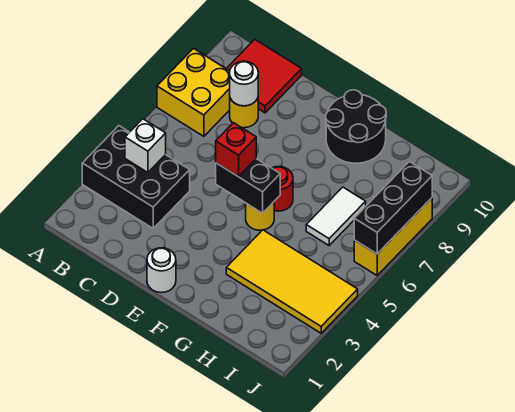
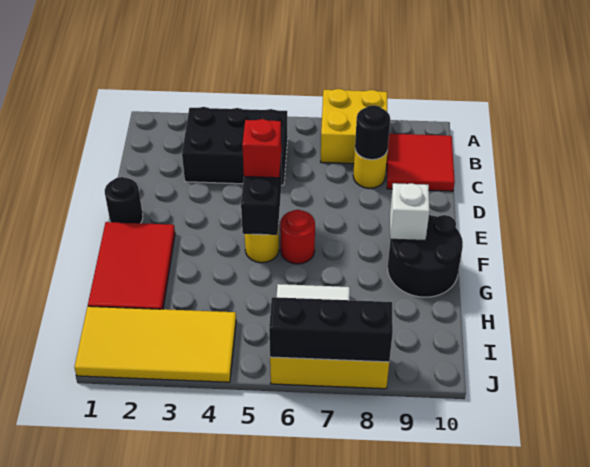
black 2x3 brick [82,126,190,228] -> black 2x3 brick turned to [182,107,288,185]
white 1x1 brick [125,119,166,173] -> white 1x1 brick moved to [390,183,430,241]
white 1x1 round brick [230,61,258,106] -> black 1x1 round brick [355,105,390,160]
white 1x1 round brick [147,248,176,293] -> black 1x1 round brick [105,177,143,223]
none -> red 2x3 tile [88,222,175,309]
yellow 2x4 tile [226,230,358,333] -> yellow 2x4 tile turned to [74,306,236,382]

